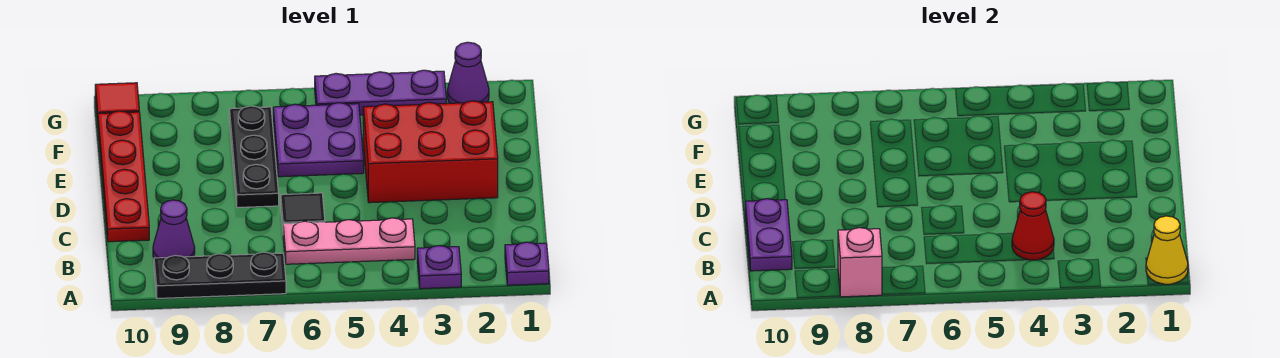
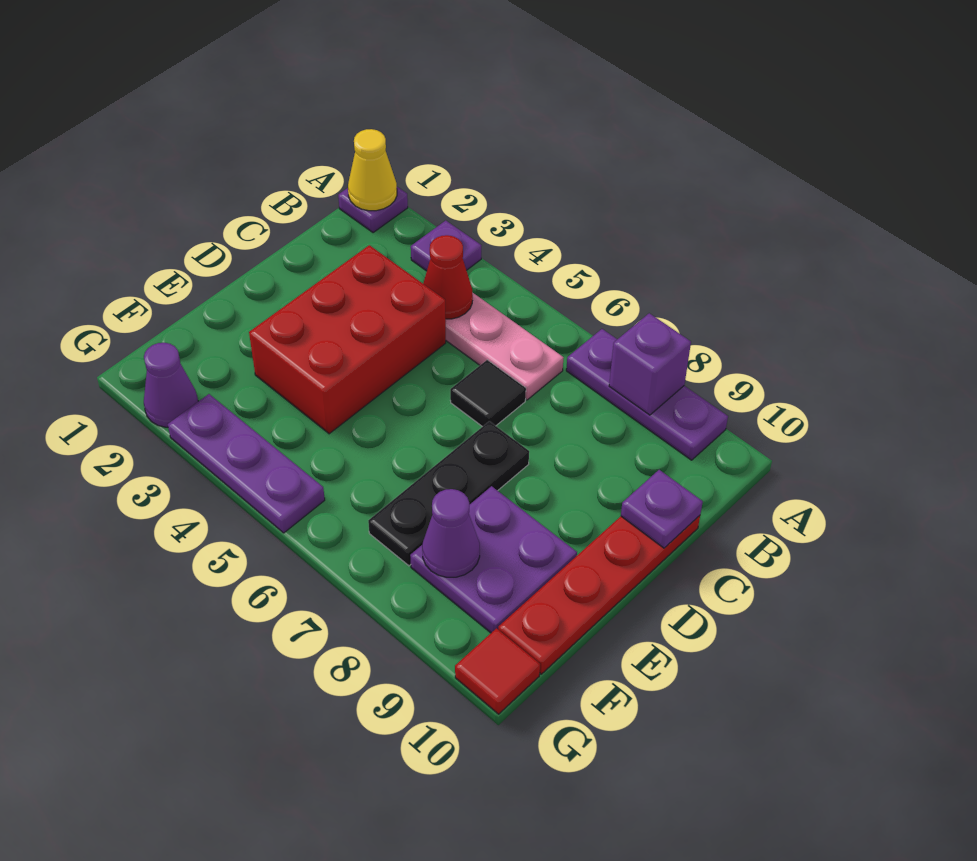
black 1x3 plate [154,252,286,299] -> purple 1x3 plate [566,329,728,460]
pink 1x1 brick [838,228,882,297] -> purple 1x1 brick [609,313,691,415]
purple 1x1 cone [153,200,195,258] -> purple 1x1 cone moved to [422,489,480,577]
purple 1x2 plate [745,199,792,271] -> purple 1x1 plate [621,470,703,548]
red 2x3 brick [363,101,498,203] -> red 2x3 brick turned to [249,245,446,434]
purple 2x2 plate [273,103,364,177] -> purple 2x2 plate moved to [410,486,577,633]

